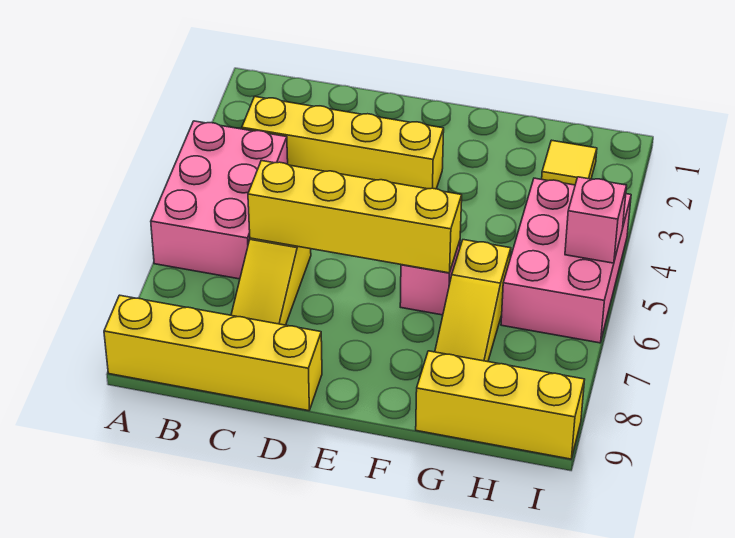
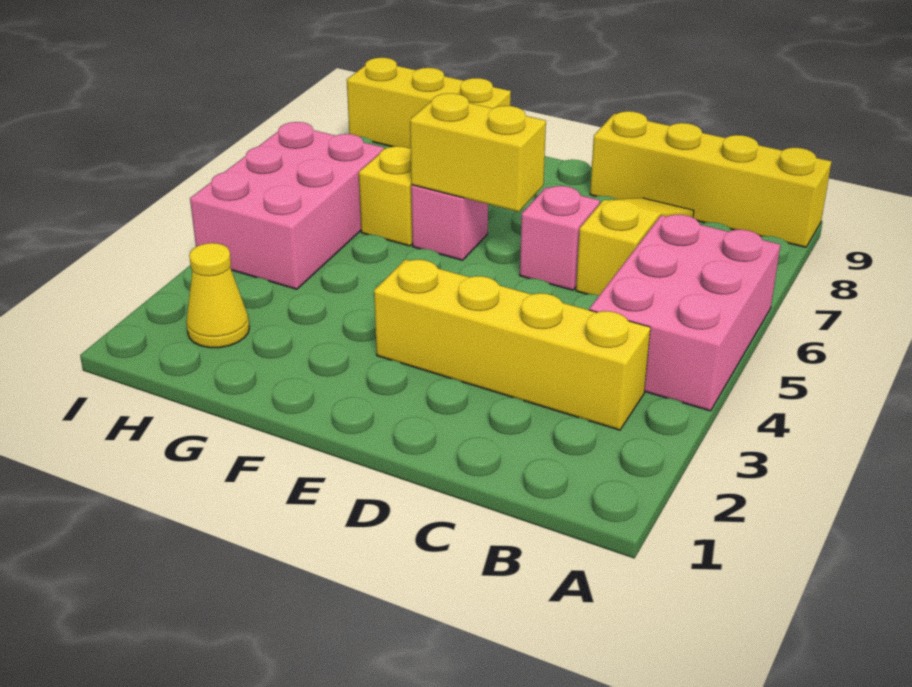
yellow 1x4 brick [248,161,462,273] -> yellow 1x2 brick [410,93,546,212]
yellow 1x1 tile [542,140,597,185] -> yellow 1x1 cone [186,243,249,348]
pink 1x1 brick [565,177,627,263] -> pink 1x1 brick moved to [520,186,600,290]

